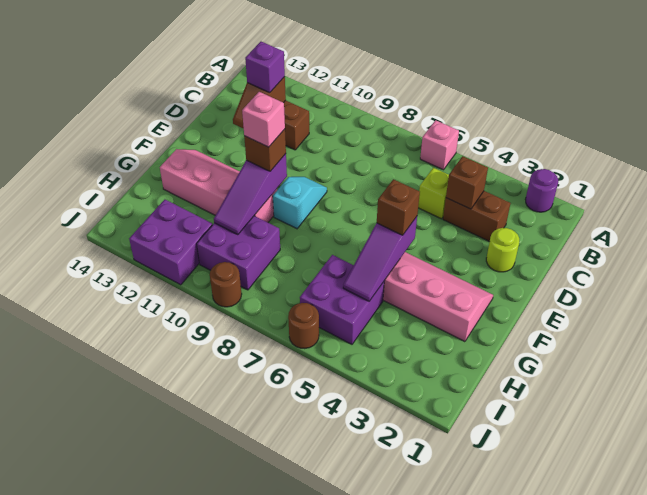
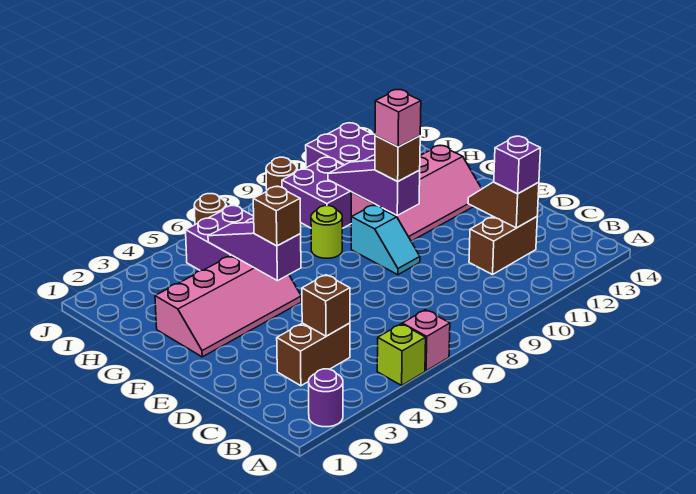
lime 1x1 brick [418,168,449,219] -> lime 1x1 brick moved to [377,324,426,385]
lime 1x1 round brick [486,228,519,272] -> lime 1x1 round brick moved to [311,206,342,258]

